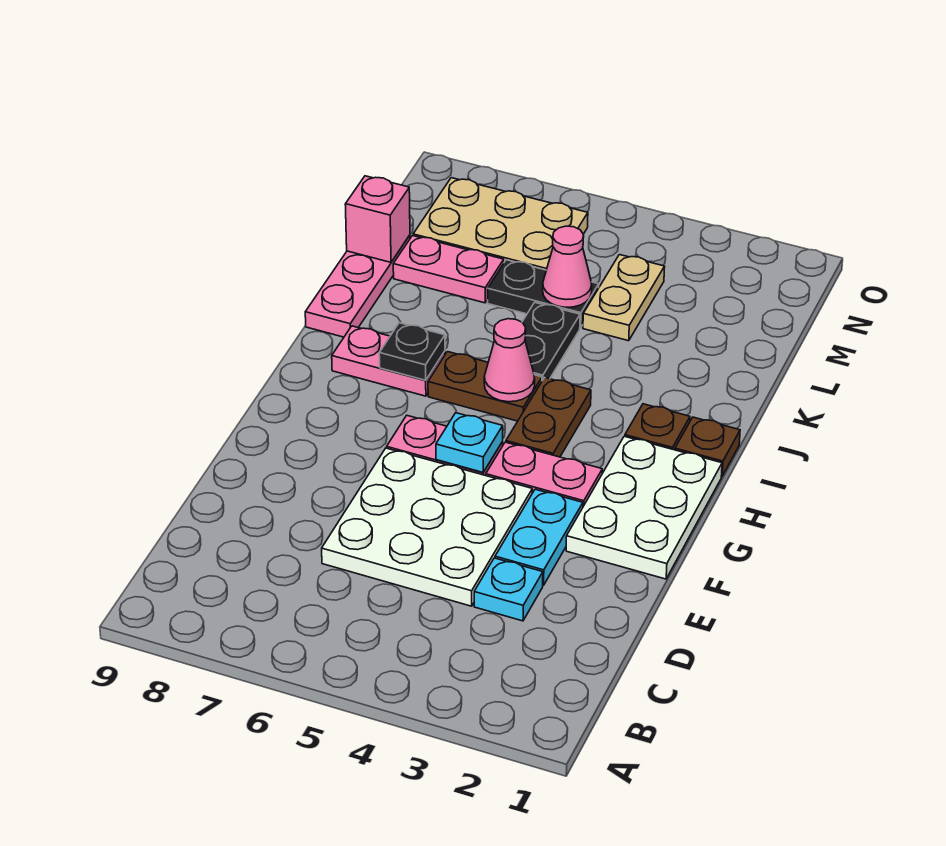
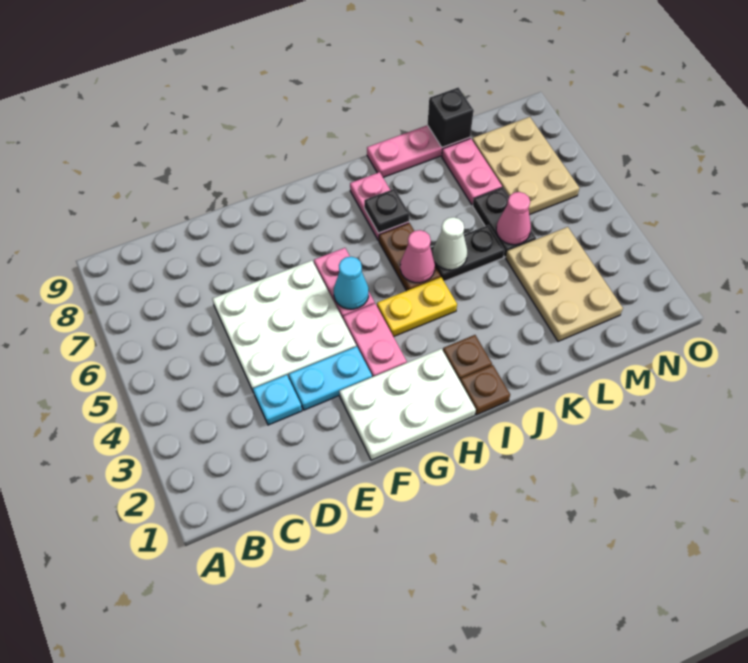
cyan 1x1 plate [436,413,503,472] -> cyan 1x1 cone [334,257,369,309]
brown 1x2 plate [506,378,591,457] -> yellow 1x2 plate [377,277,457,337]
none -> white 1x1 cone [433,217,467,270]
tan 1x2 plate [583,255,665,341] -> tan 2x3 plate [506,227,623,341]
pink 1x1 brick [345,176,410,262] -> black 1x1 brick [428,87,474,147]

